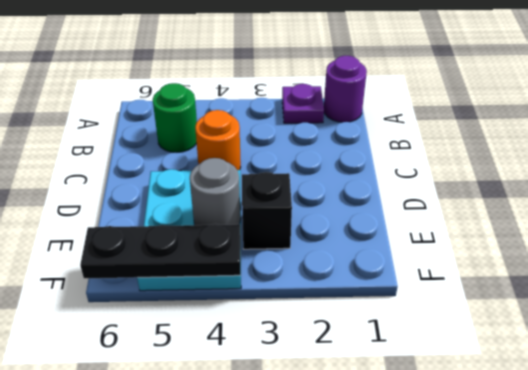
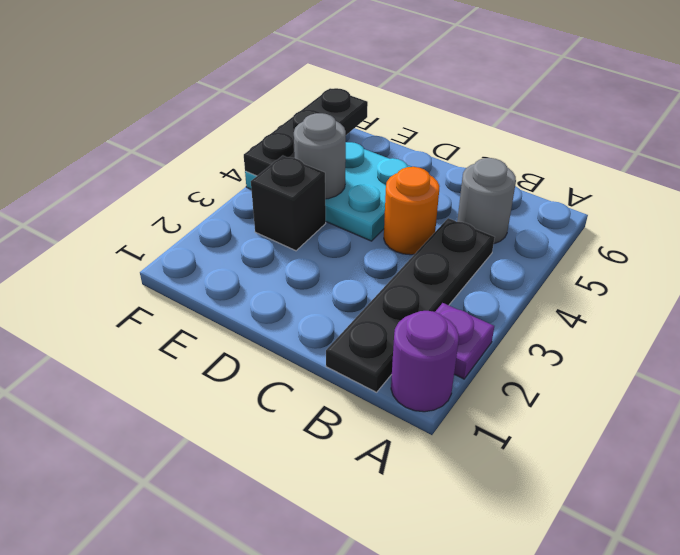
none -> black 1x4 plate [326,218,495,392]
green 1x1 round brick [153,83,197,153] -> grey 1x1 round brick [457,158,516,244]

